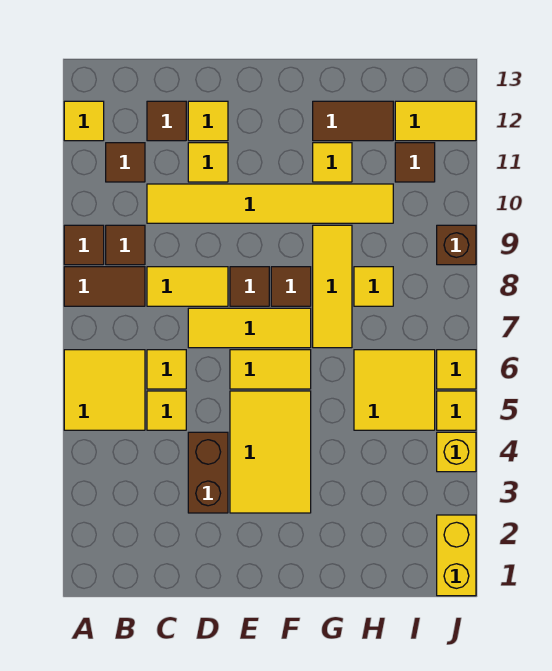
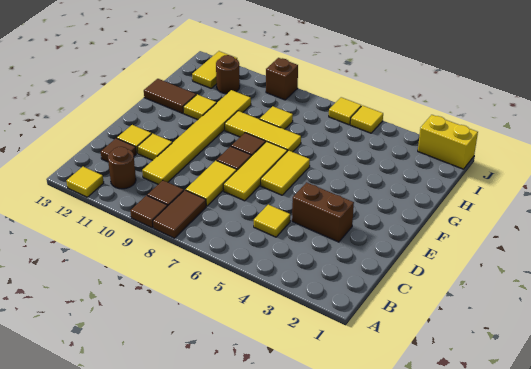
yellow 2x2 tile [64,350,145,430] -> none
brown 1x1 tile [106,143,145,182] -> brown 1x1 round brick [108,147,136,189]
yellow 1x1 tile [147,350,186,389] -> none
yellow 2x3 tile [230,391,311,513] -> none
brown 1x2 tile [313,101,393,141] -> brown 1x2 tile turned to [144,79,196,113]
yellow 2x2 tile [354,350,435,430] -> none
brown 1x1 tile [395,143,435,182] -> brown 1x1 round brick [216,55,240,94]
yellow 1x1 brick [437,432,476,472] -> none

